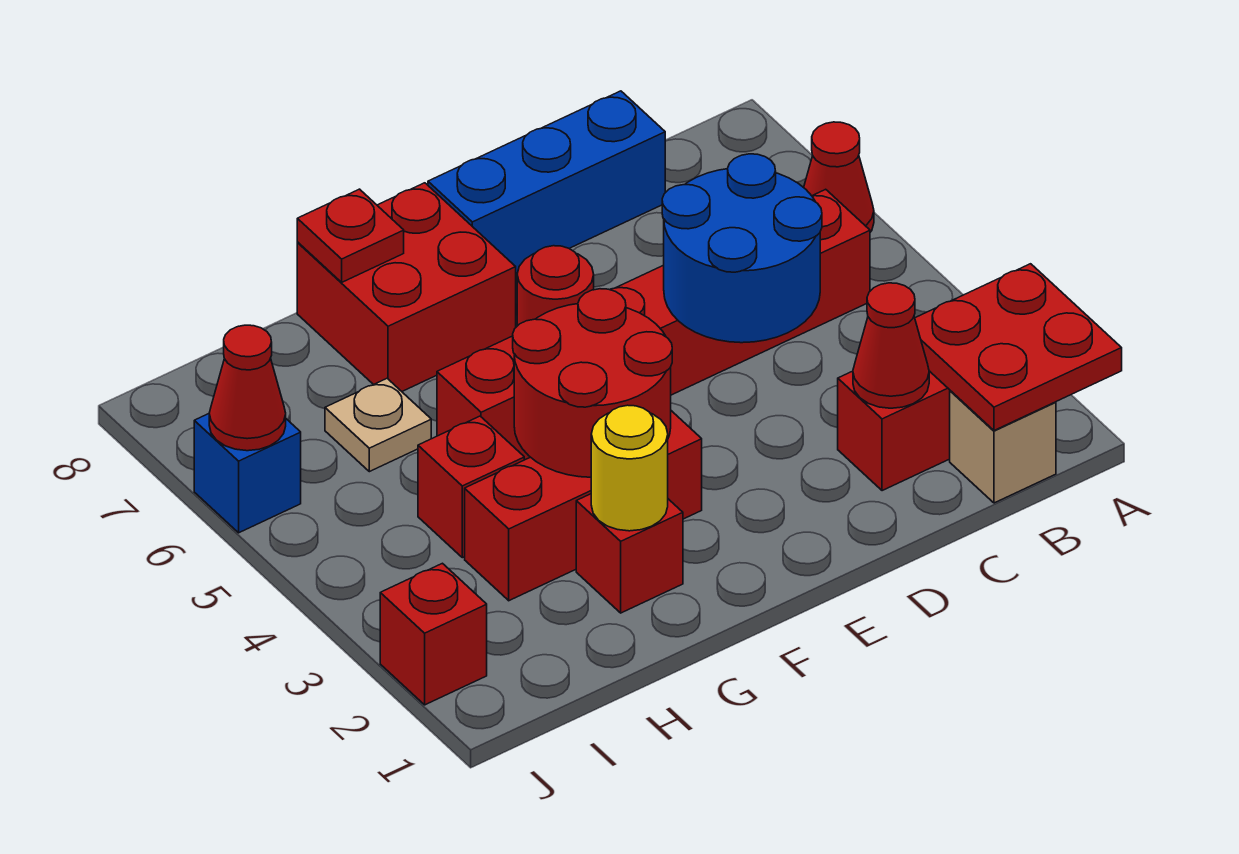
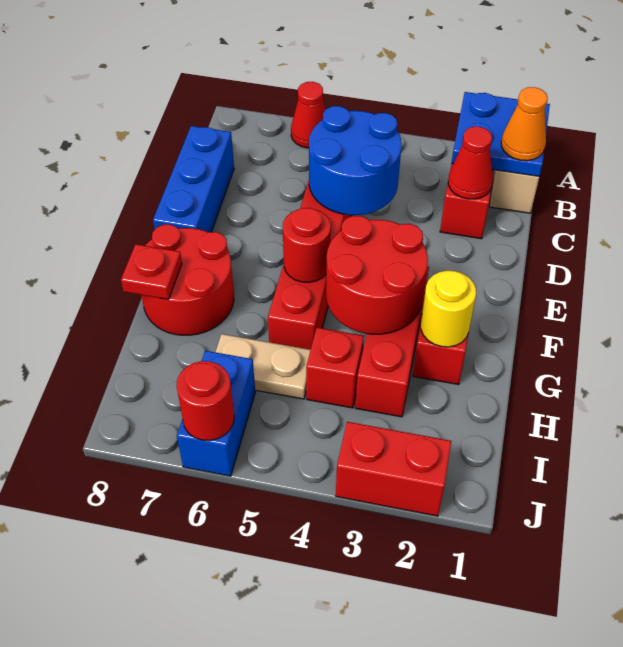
red 2x2 plate [915,264,1122,430] -> blue 2x2 plate [452,92,550,177]
none -> orange 1x1 cone [501,87,548,161]
red 2x2 brick [297,183,516,391] -> red 2x2 round brick [141,225,234,335]
tan 1x1 plate [325,379,431,472] -> tan 1x2 plate [216,334,310,399]
red 1x1 brick [380,563,487,705] -> red 1x2 brick [336,422,451,516]
blue 1x1 brick [194,414,301,533] -> blue 1x2 brick [177,351,255,476]
red 1x1 cone [209,325,286,451] -> red 1x1 round brick [177,361,234,440]

